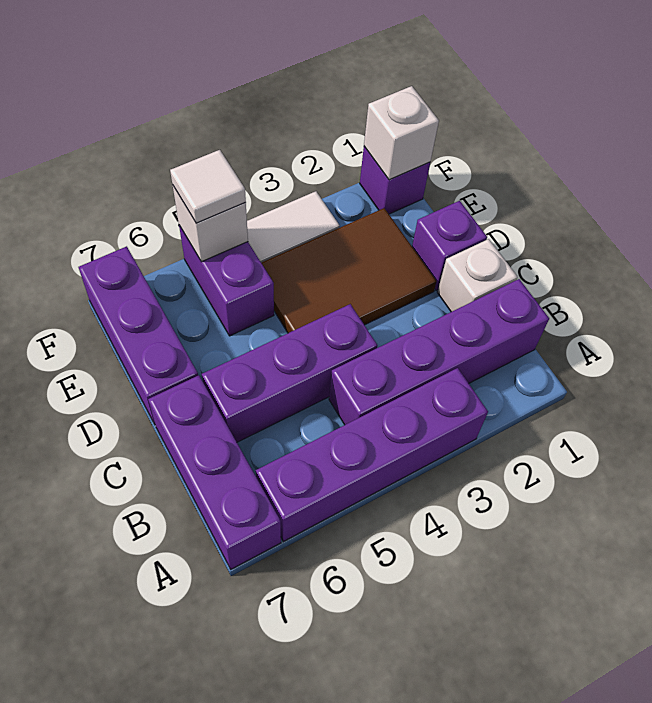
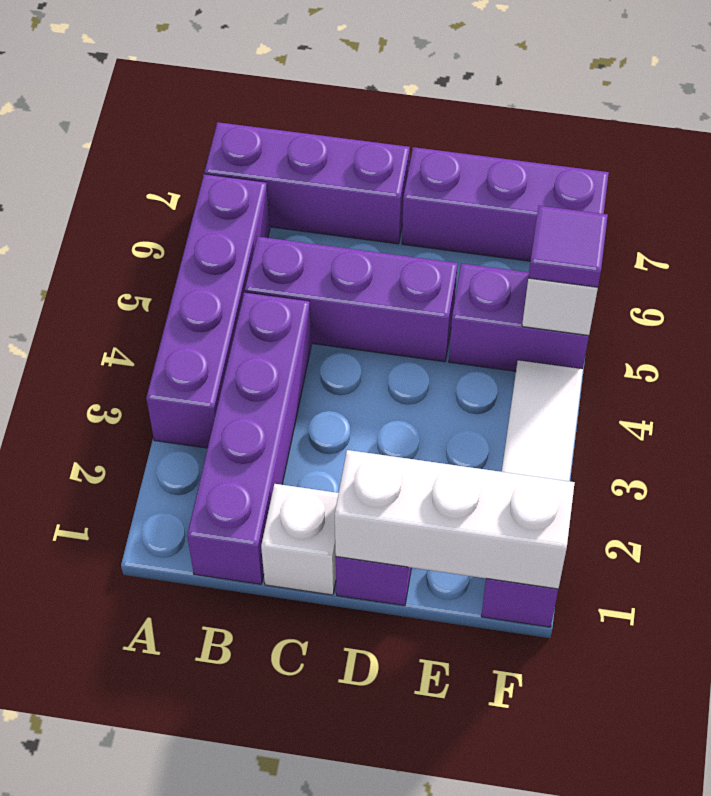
purple 1x3 brick [202,304,378,442] -> purple 1x3 brick turned to [245,236,458,362]
brown 2x3 tile [262,208,436,333] -> none
white 1x1 brick [364,86,439,180] -> white 1x3 brick [335,450,575,589]
white 1x1 tile [170,150,246,223] -> purple 1x1 tile [528,206,608,287]

